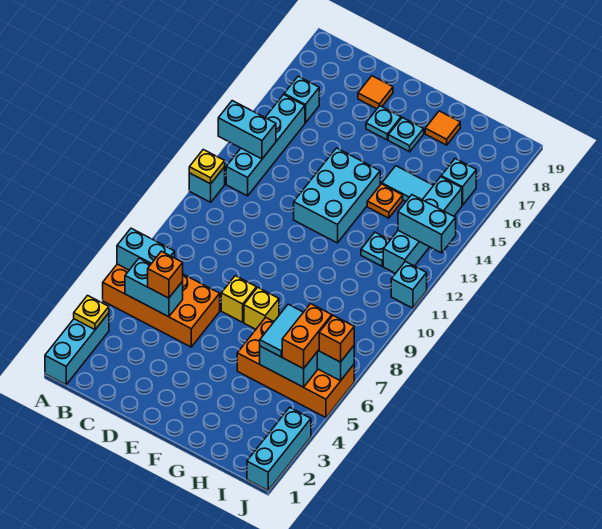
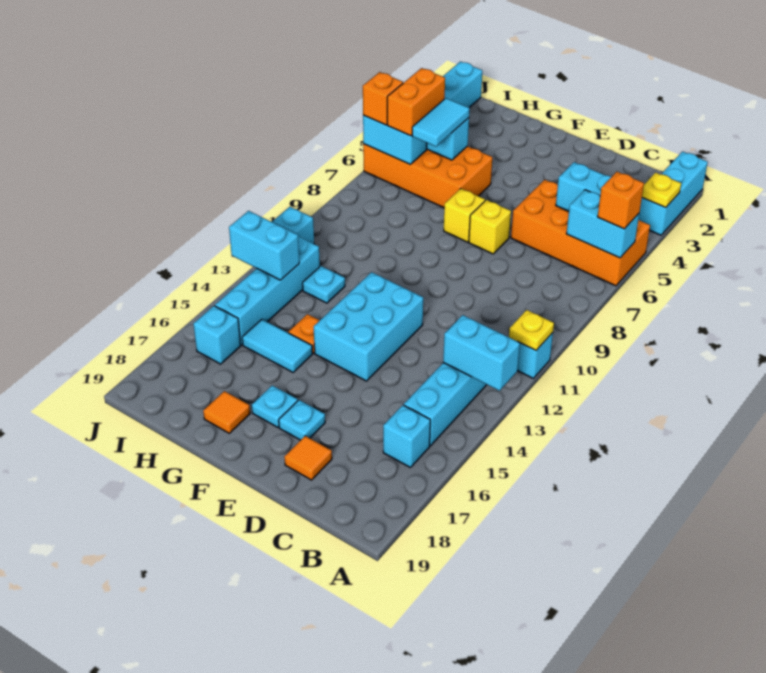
orange 1x1 brick [148,251,183,298] -> orange 1x1 brick moved to [598,172,644,229]

